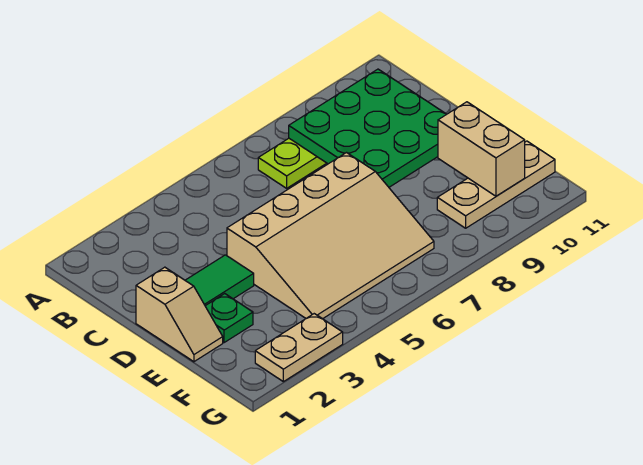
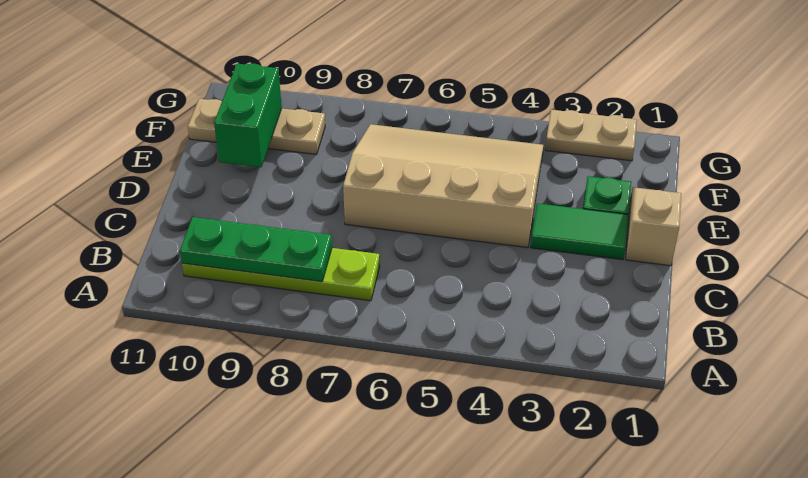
green 3x3 plate [289,69,446,187] -> green 1x3 plate [180,217,332,282]
tan 1x2 brick [438,102,525,196] -> green 1x2 brick [214,64,282,167]

